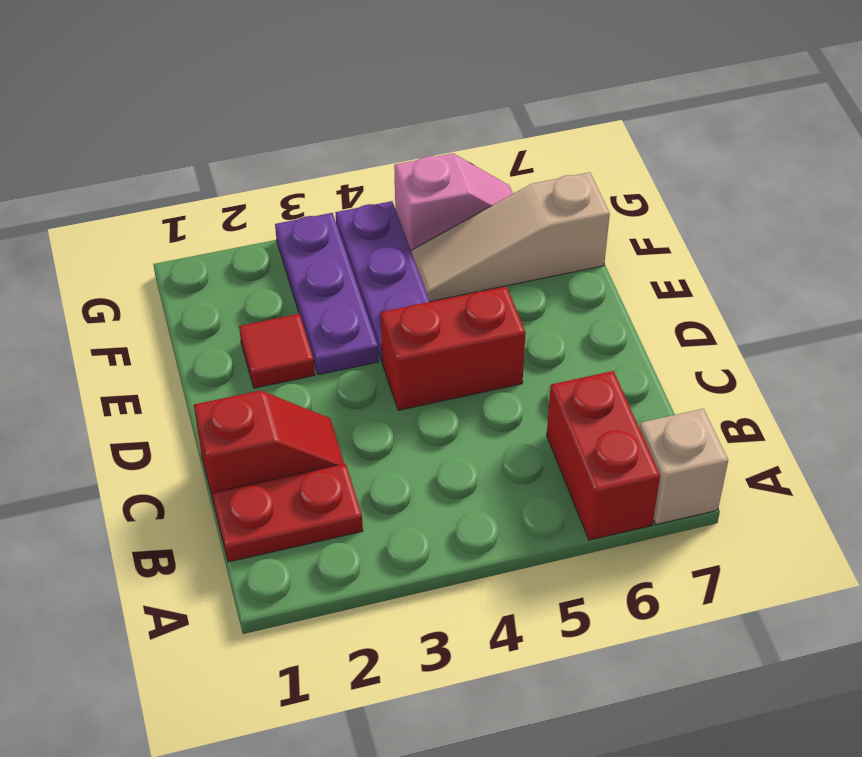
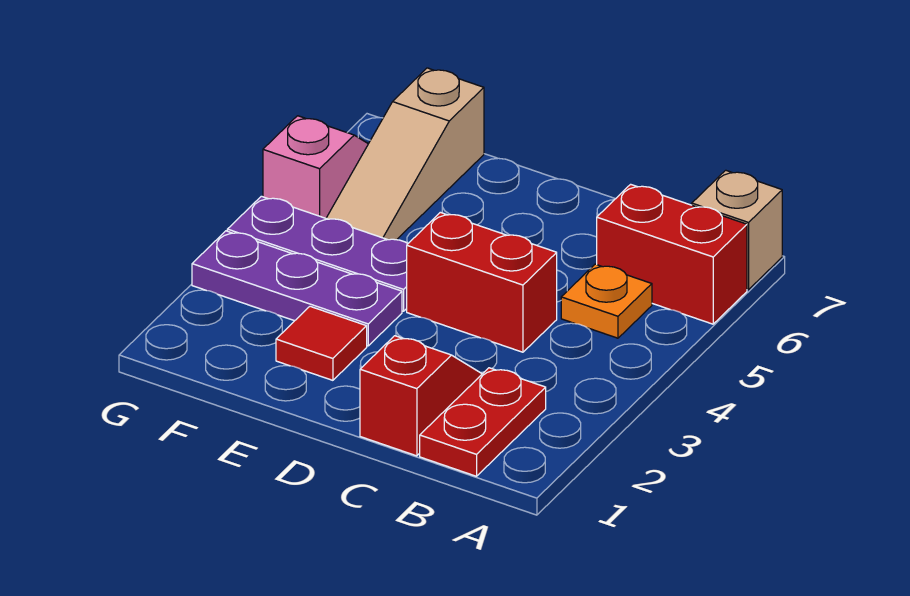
none -> orange 1x1 plate [561,264,652,338]
red 1x2 brick [381,286,526,410] -> red 1x2 brick turned to [407,212,557,352]

